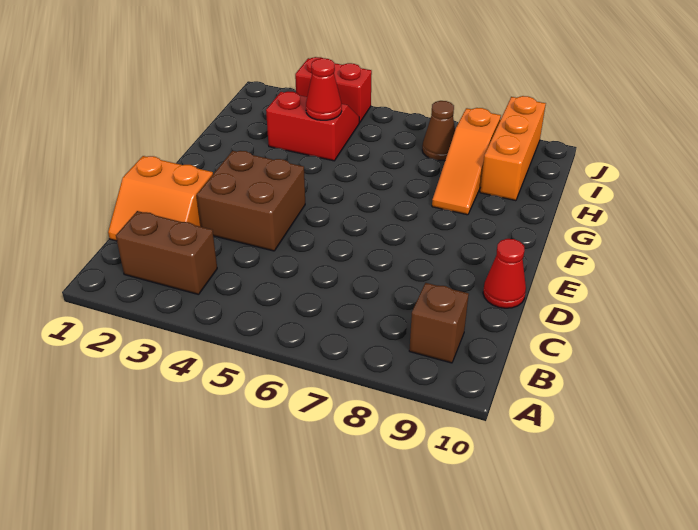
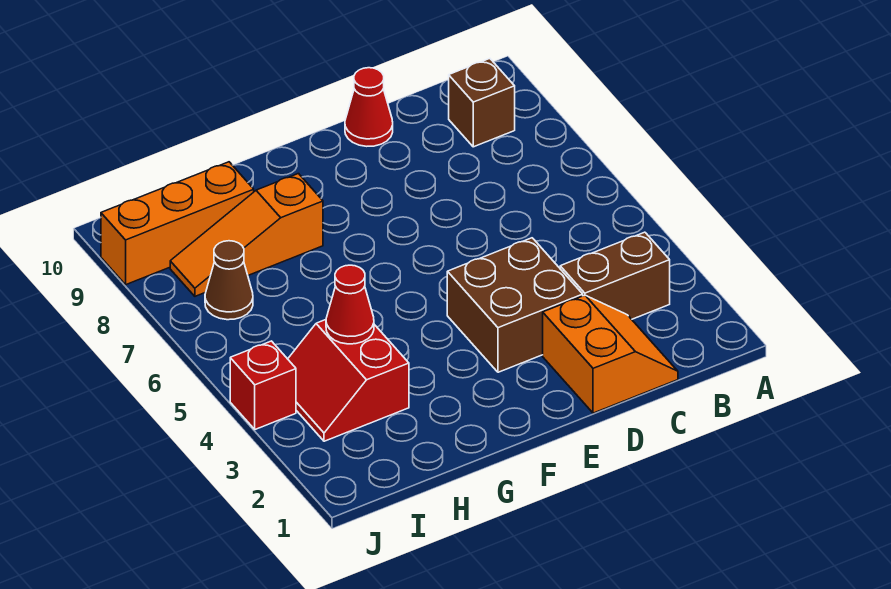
brown 1x2 brick [116,211,217,295] -> brown 1x2 brick turned to [560,232,670,319]
orange 1x3 slope [432,108,501,215] -> orange 1x3 slope turned to [170,174,323,296]
red 1x2 brick [295,57,372,123] -> red 1x1 brick [230,341,296,429]

